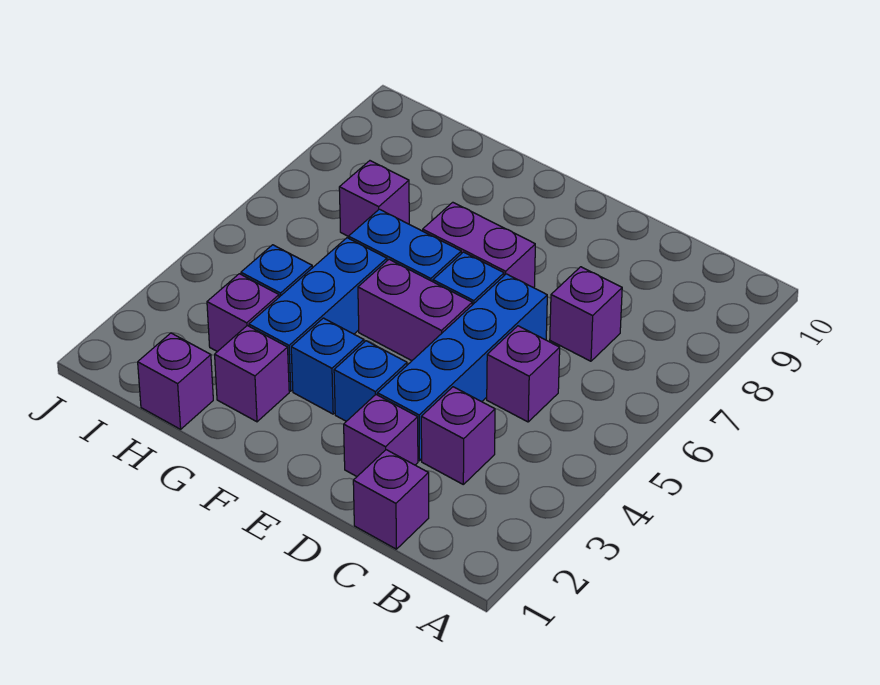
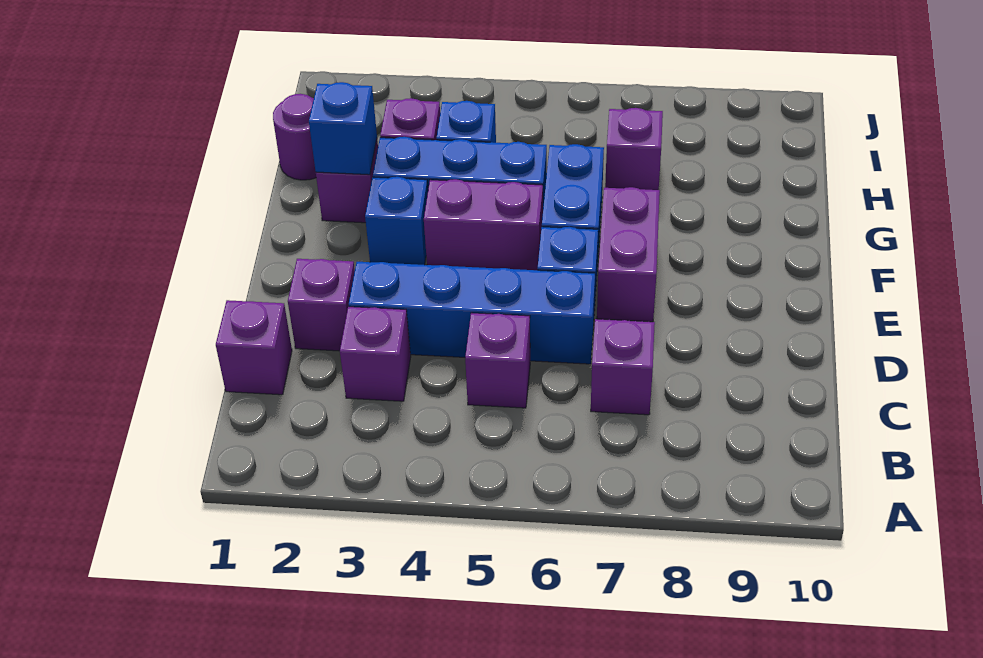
blue 1x1 brick [334,341,407,421] -> blue 1x1 brick moved to [309,82,377,175]
purple 1x2 brick [358,259,472,361] -> purple 1x2 brick turned to [424,179,543,270]
purple 1x1 brick [138,333,213,429] -> purple 1x1 round brick [273,94,316,180]

